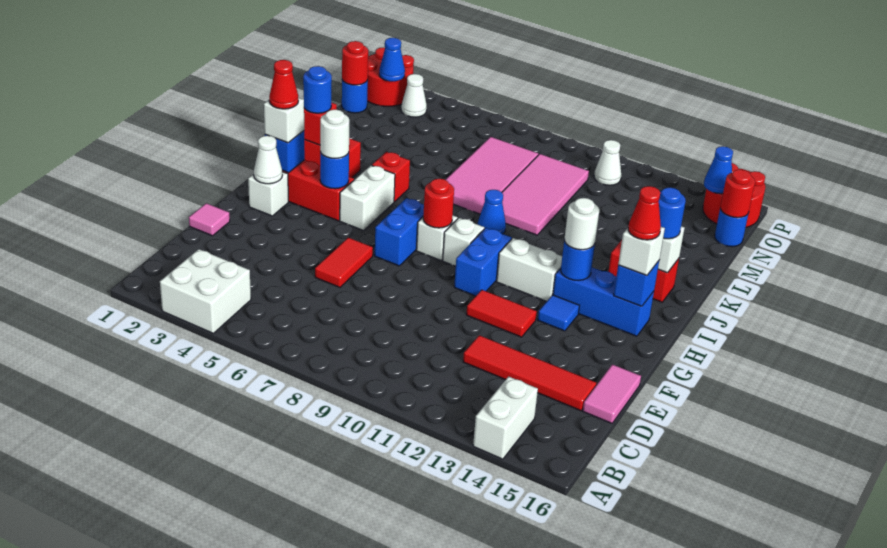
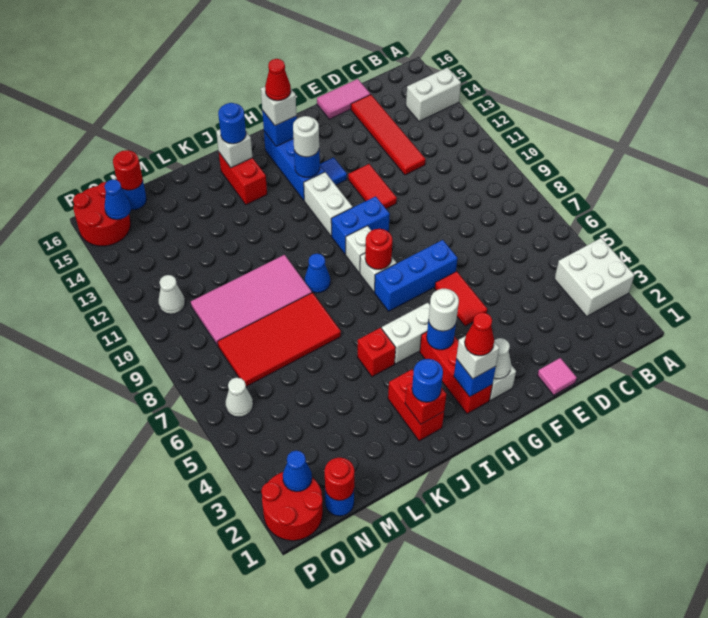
red 1x2 tile [315,238,373,287] -> red 1x2 tile turned to [435,271,487,326]
blue 1x2 brick [375,198,424,266] -> blue 1x3 brick [374,240,458,311]
pink 2x4 tile [446,137,538,214] -> red 2x4 tile [218,293,341,387]
white 1x1 cone [401,74,427,117] -> white 1x1 cone moved to [226,378,253,417]

